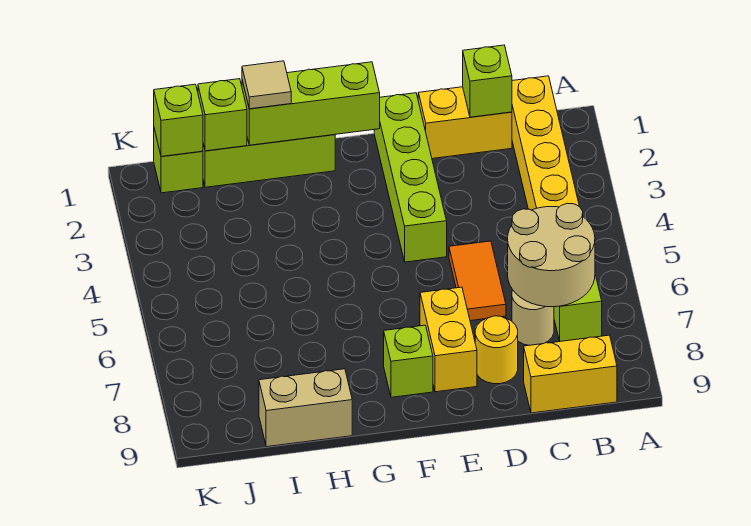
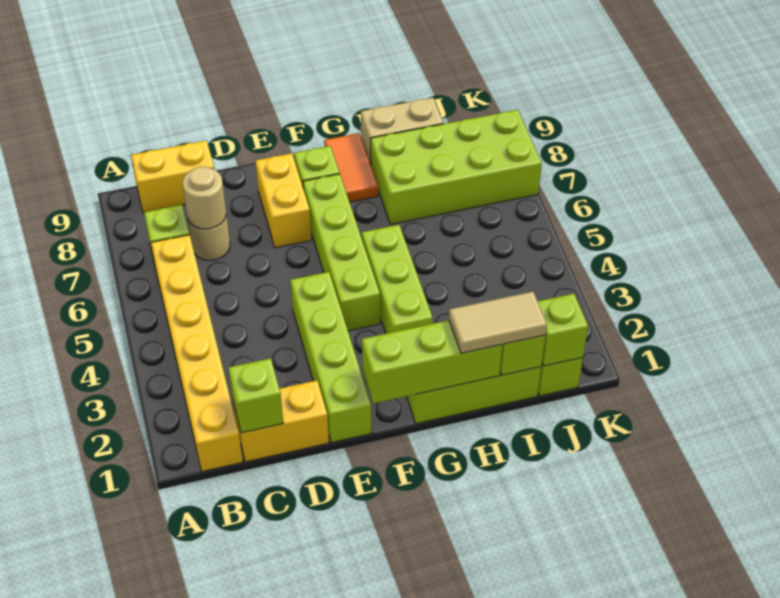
tan 2x2 round brick [508,203,595,307] -> tan 1x1 round brick [183,167,226,229]
orange 1x2 tile [449,241,506,321] -> orange 1x2 tile moved to [324,133,378,202]
yellow 1x1 round brick [475,316,518,384] -> none
none -> lime 1x4 brick [303,174,380,331]
none -> lime 1x3 brick [362,225,433,334]
tan 1x1 tile [242,61,291,109] -> tan 1x2 tile [449,292,547,353]
none -> lime 2x4 brick [370,110,542,224]

